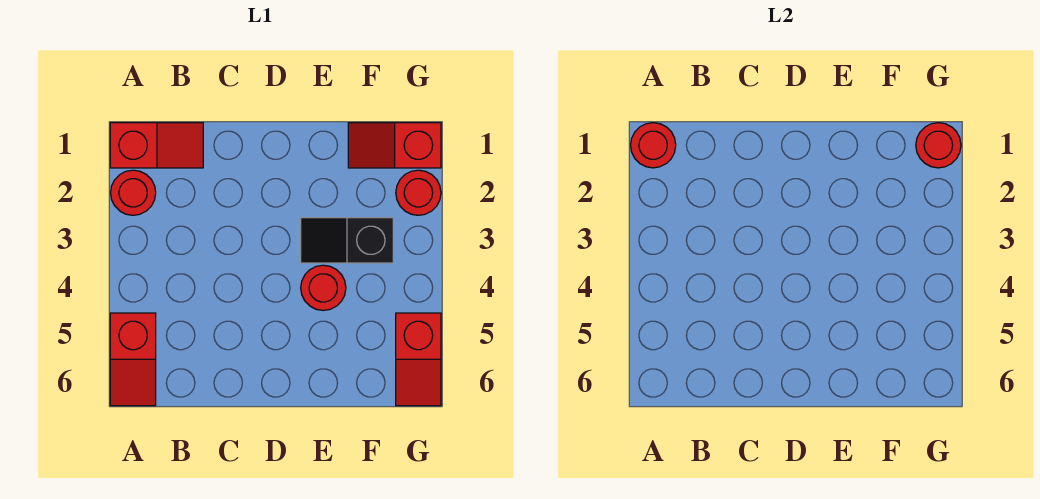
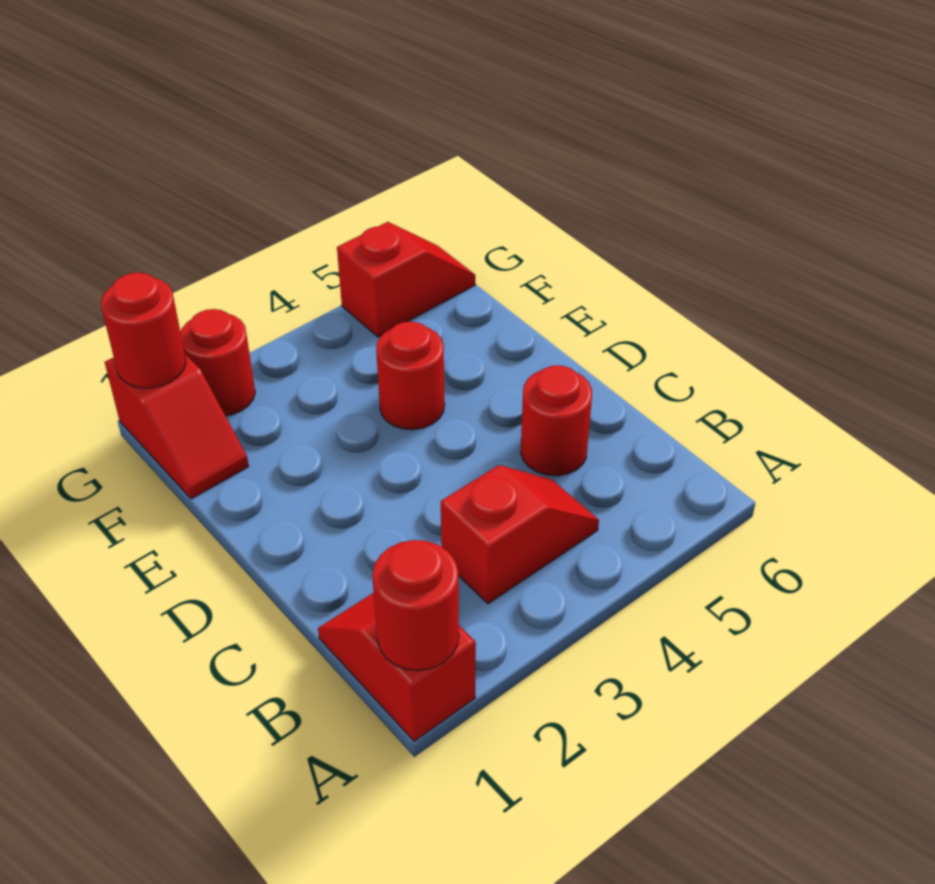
red 1x1 round brick [111,170,156,215] -> red 1x1 round brick moved to [521,365,592,476]
red 1x2 slope [110,313,156,406] -> red 1x2 slope moved to [441,465,599,604]
black 1x2 slope [301,218,393,263] -> none

